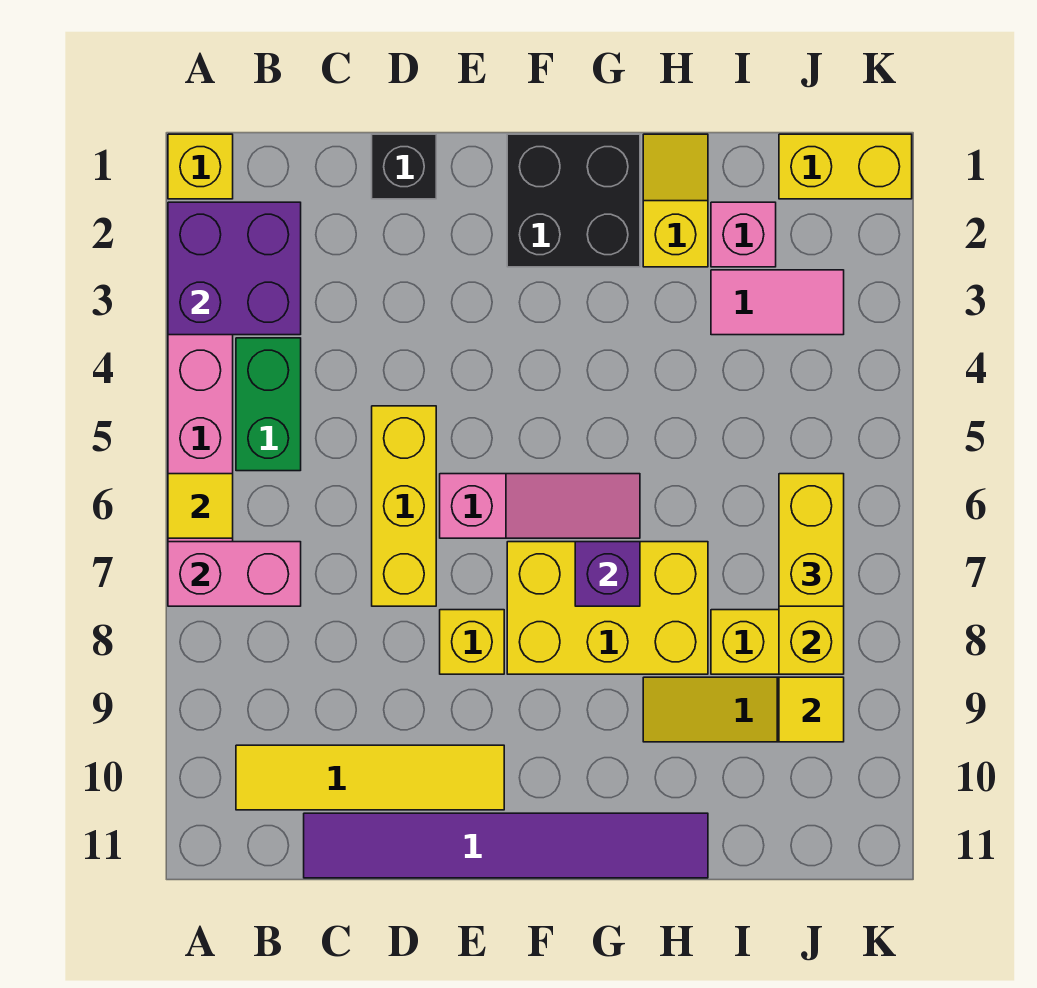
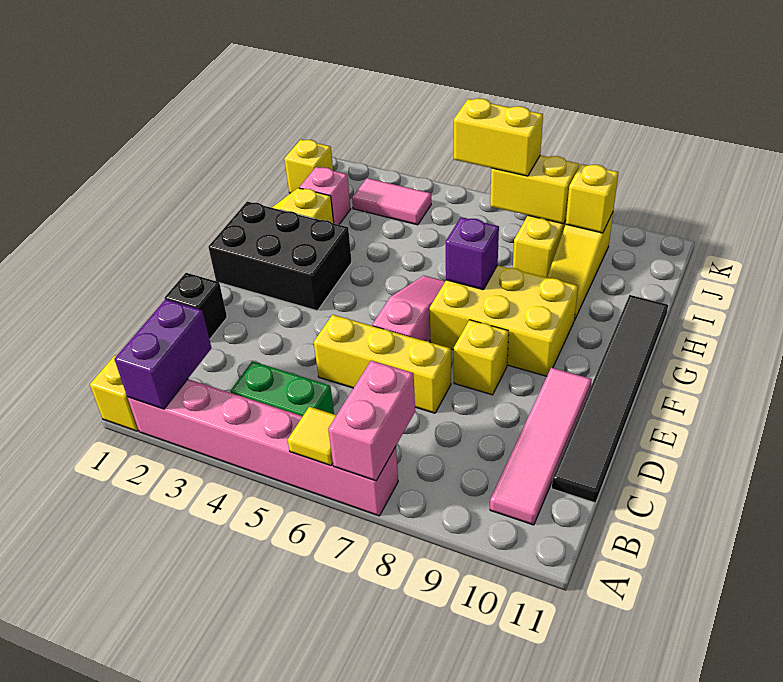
purple 2x2 brick [168,202,301,335] -> purple 1x2 brick [114,299,211,409]
yellow 1x4 tile [236,745,504,810] -> pink 1x4 tile [490,368,592,525]
purple 1x6 tile [304,813,708,878] -> black 1x6 tile [552,295,668,503]
black 2x2 brick [507,134,640,267] -> black 2x3 brick [208,202,352,311]
yellow 2x3 brick [507,542,708,674] -> yellow 2x3 brick turned to [430,265,578,376]
pink 1x2 tile [711,270,844,335] -> pink 1x2 tile turned to [352,178,431,225]
yellow 1x2 brick [779,134,912,199] -> yellow 1x1 brick [284,140,333,193]
yellow 1x1 tile [779,677,844,742] -> yellow 1x1 brick [566,164,619,233]

